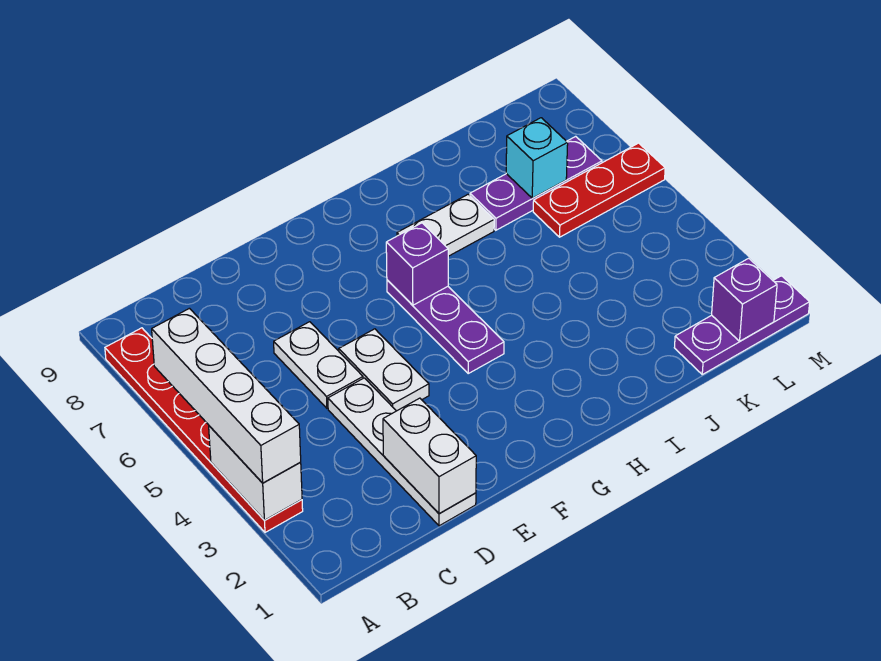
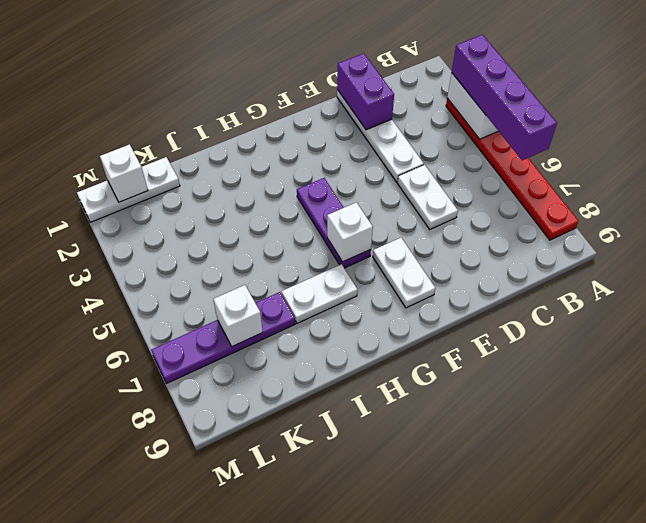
white 1x4 brick [152,308,301,483] -> purple 1x4 brick [452,35,557,160]
white 1x2 brick [383,398,476,514] -> purple 1x2 brick [337,53,394,130]
white 1x2 plate [339,329,429,411] -> white 1x2 plate moved to [373,238,436,308]
purple 1x1 brick [386,223,448,305] -> white 1x1 brick [327,202,373,262]
purple 1x3 plate [470,136,602,230] -> purple 1x4 plate [151,292,295,384]
purple 1x3 plate [674,276,810,374] -> white 1x3 plate [77,157,180,222]
red 1x3 plate [533,143,665,237] -> none
cyan 1x1 brick [506,118,568,198] -> white 1x1 brick [213,285,263,346]
purple 1x1 brick [712,258,777,341] -> white 1x1 brick [100,145,148,202]

